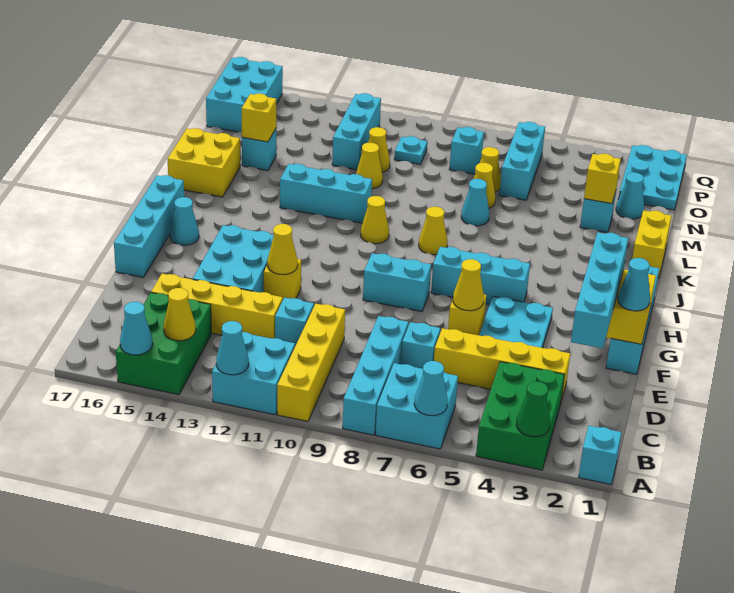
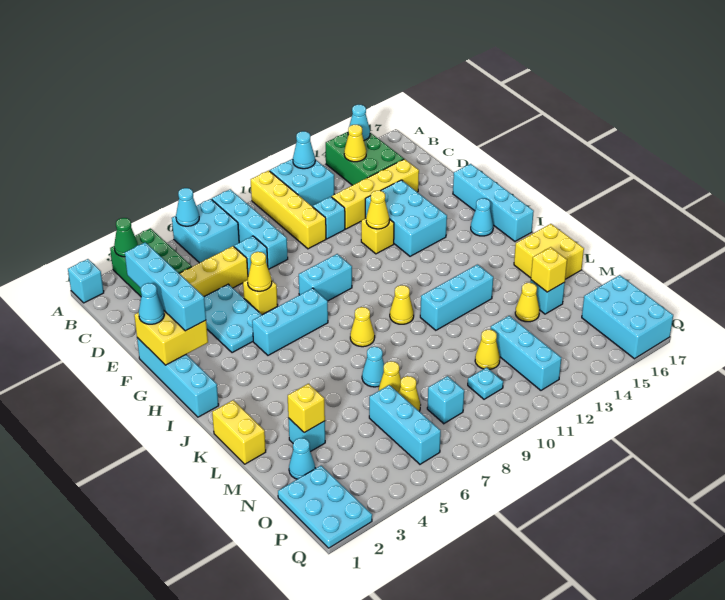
yellow 1x1 cone [356,143,383,188] -> yellow 1x1 cone moved to [515,283,539,322]

